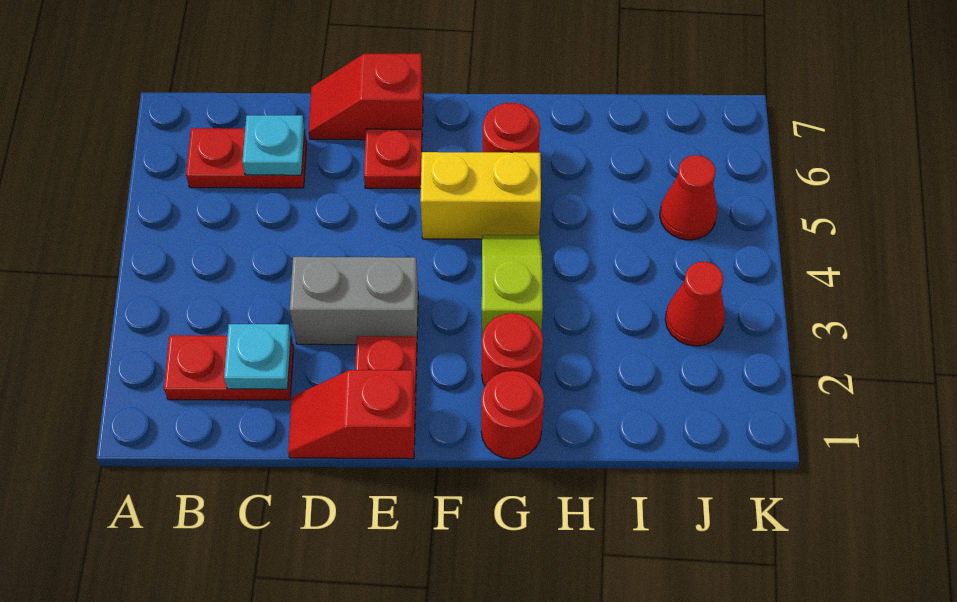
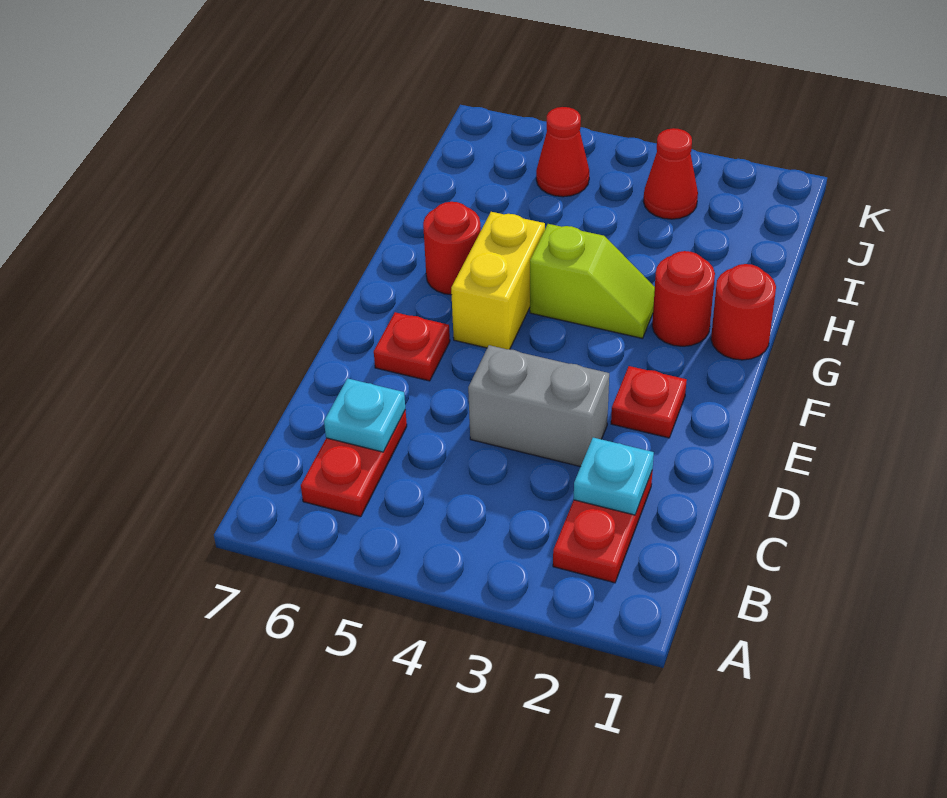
red 1x2 slope [288,370,416,459] -> none
grey 1x2 brick [290,257,418,345] -> grey 1x2 brick turned to [468,345,609,467]
red 1x2 slope [309,54,423,140] -> none
lime 1x2 slope [482,235,543,335] -> lime 1x2 slope turned to [530,224,655,338]

